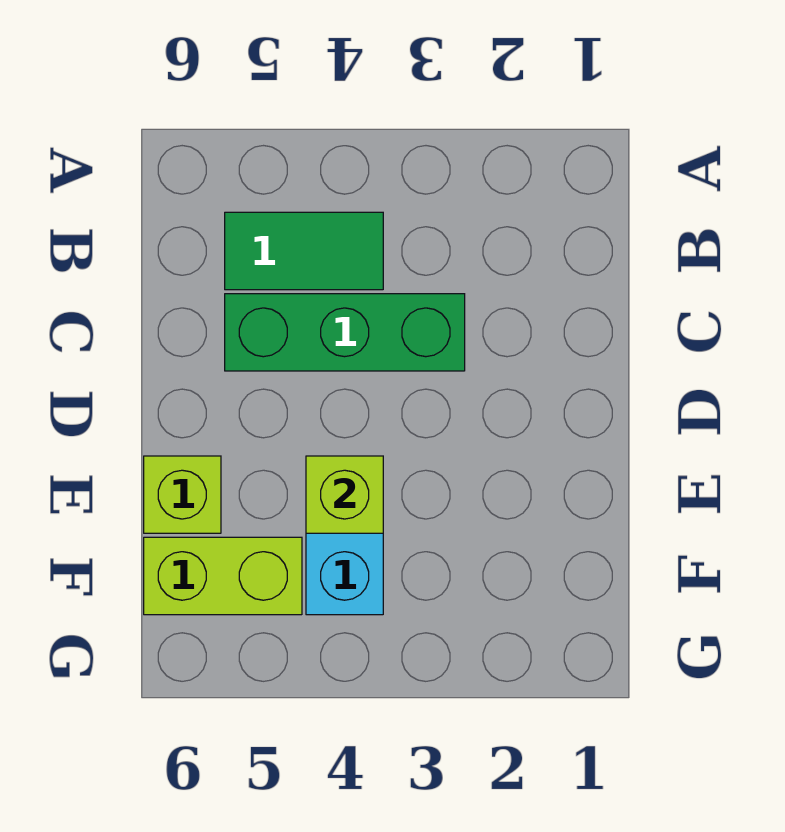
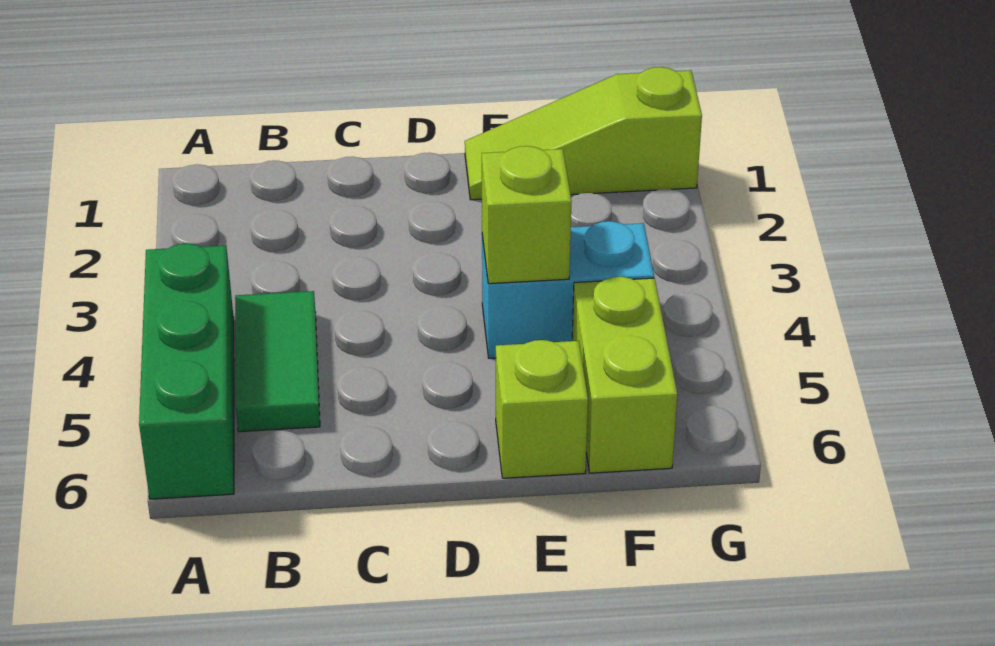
green 1x3 brick [225,294,465,371] -> green 1x3 brick moved to [139,244,234,499]
none -> lime 1x3 slope [465,67,702,200]

